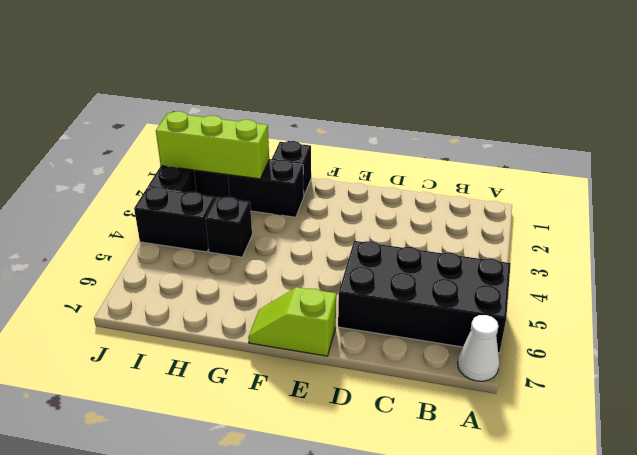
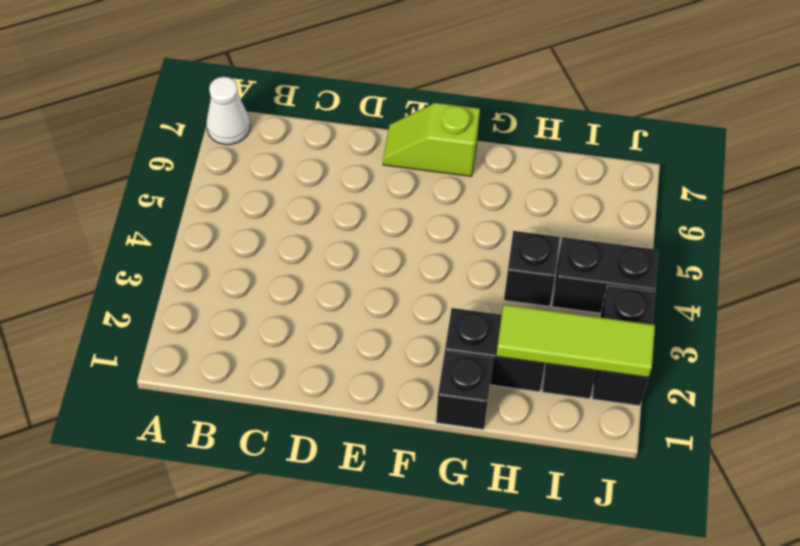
black 2x4 brick [338,241,511,353] -> none
lime 1x2 slope [248,287,336,356] -> lime 1x2 slope turned to [383,103,480,176]
lime 1x3 brick [156,111,269,179] -> lime 1x3 tile [496,305,655,378]

